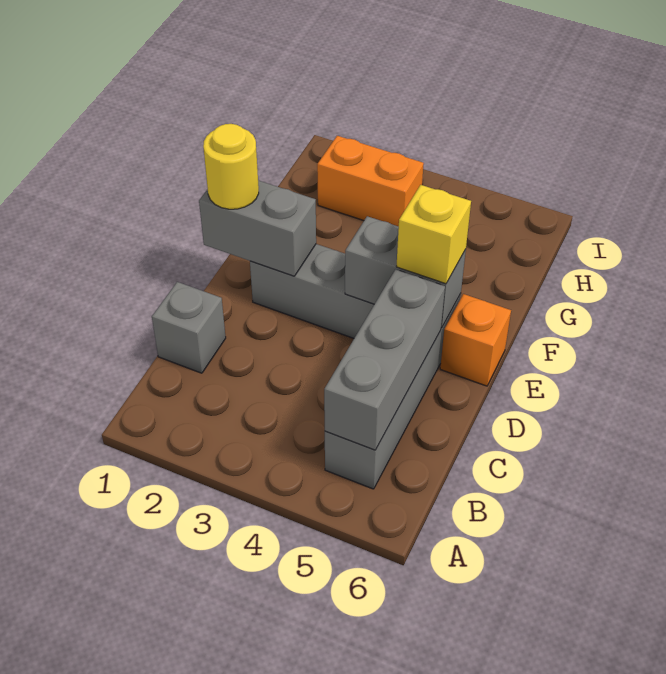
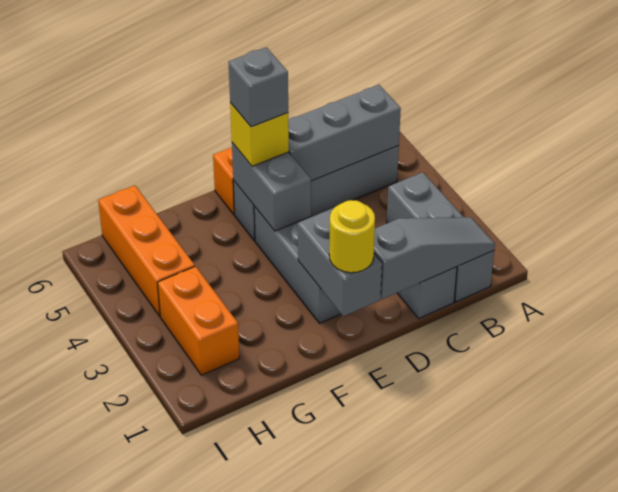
none -> grey 1x3 brick [387,172,494,302]
none -> grey 1x3 slope [374,217,495,299]
none -> grey 1x1 brick [229,47,288,127]
none -> orange 1x3 brick [98,185,195,316]

